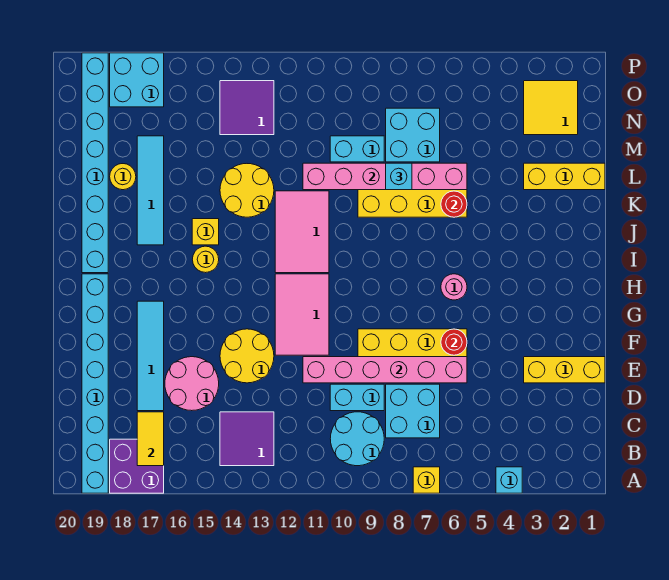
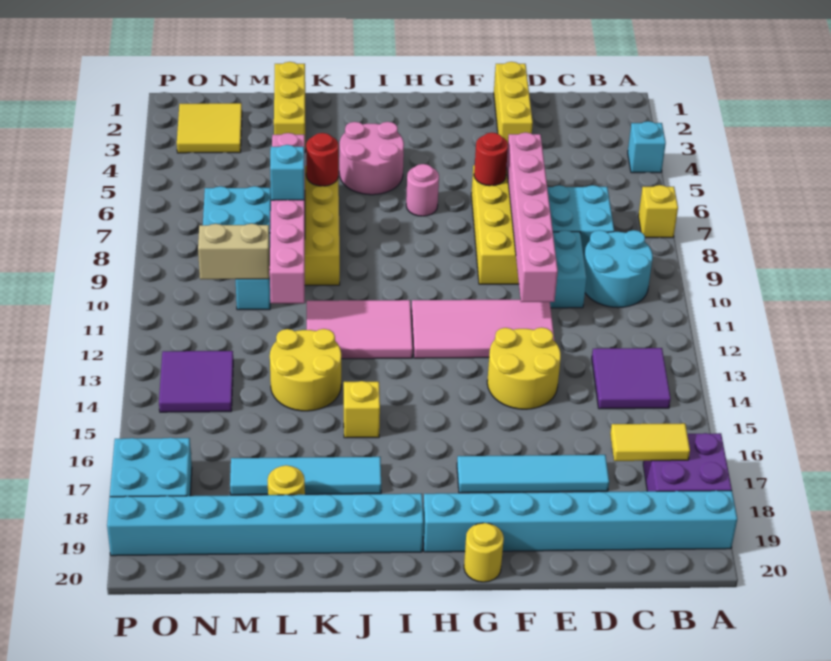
pink 2x2 round brick [165,357,219,411] -> pink 2x2 round brick moved to [339,122,404,195]
pink 2x3 tile [275,274,329,355] -> pink 2x4 tile [412,300,555,358]
yellow 1x1 round brick [192,246,219,273] -> yellow 1x1 round brick moved to [464,523,504,582]
none -> tan 1x2 brick [198,224,270,279]

